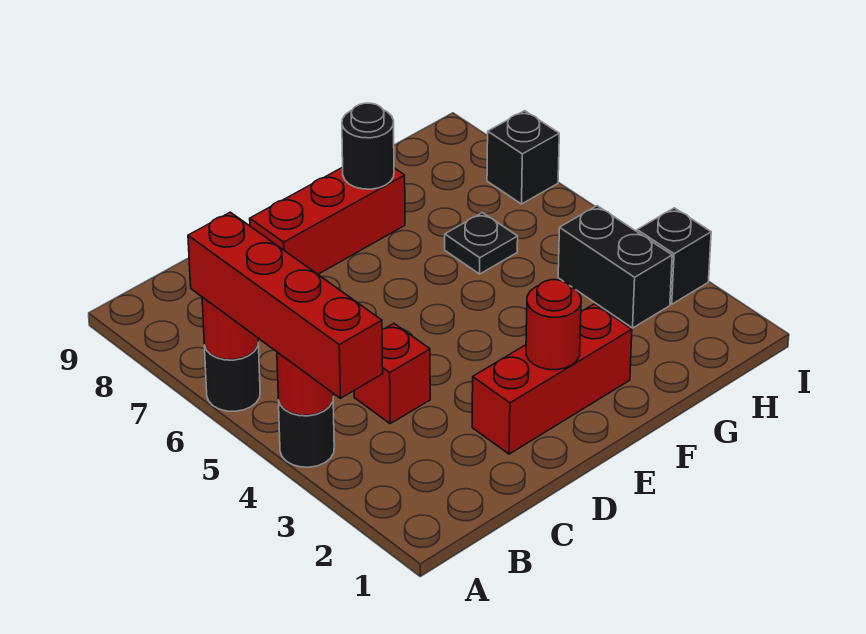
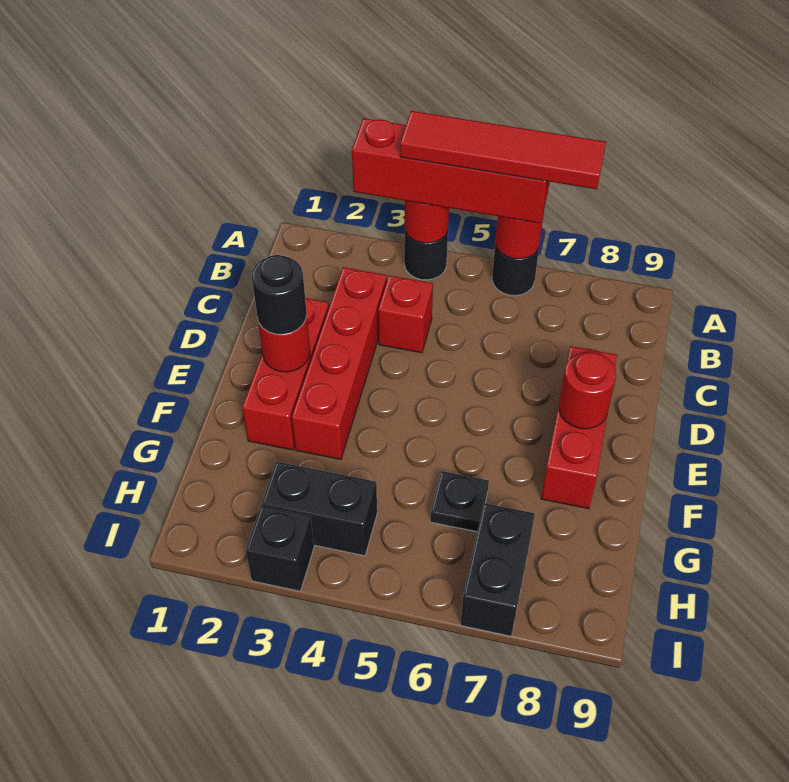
none -> red 1x4 tile [400,111,606,189]
none -> red 1x4 brick [291,267,387,459]
none -> red 1x1 round brick [559,352,616,429]
black 1x1 round brick [342,103,394,189] -> black 1x1 round brick moved to [252,255,307,334]
black 1x1 brick [487,111,559,204] -> black 1x2 brick [461,503,535,636]

